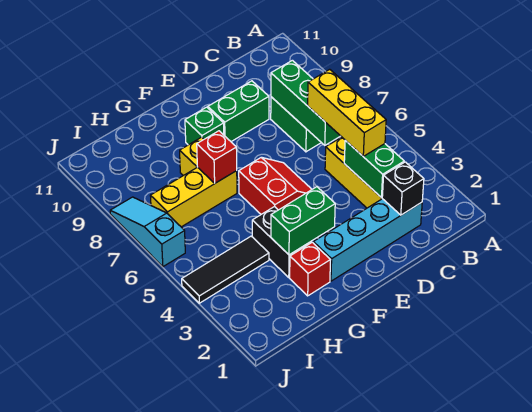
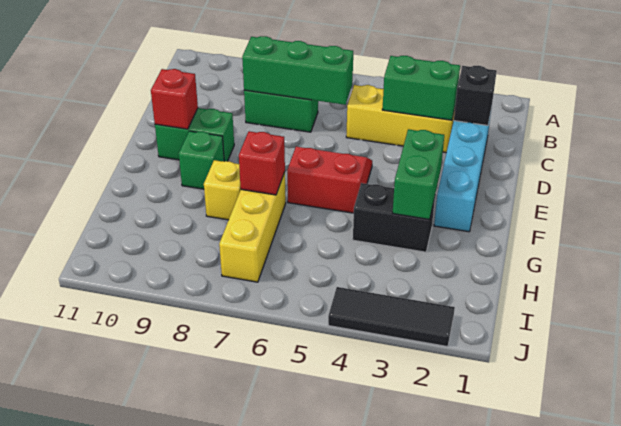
yellow 1x3 brick [308,69,386,156] -> none
green 1x2 brick [208,81,269,141] -> green 1x2 brick turned to [155,108,234,161]
red 1x1 brick [290,242,330,296] -> red 1x1 brick moved to [151,69,198,129]
black 1x3 tile [182,236,269,303] -> black 1x3 tile turned to [328,287,455,347]
cyan 1x3 slope [110,197,185,267] -> none

